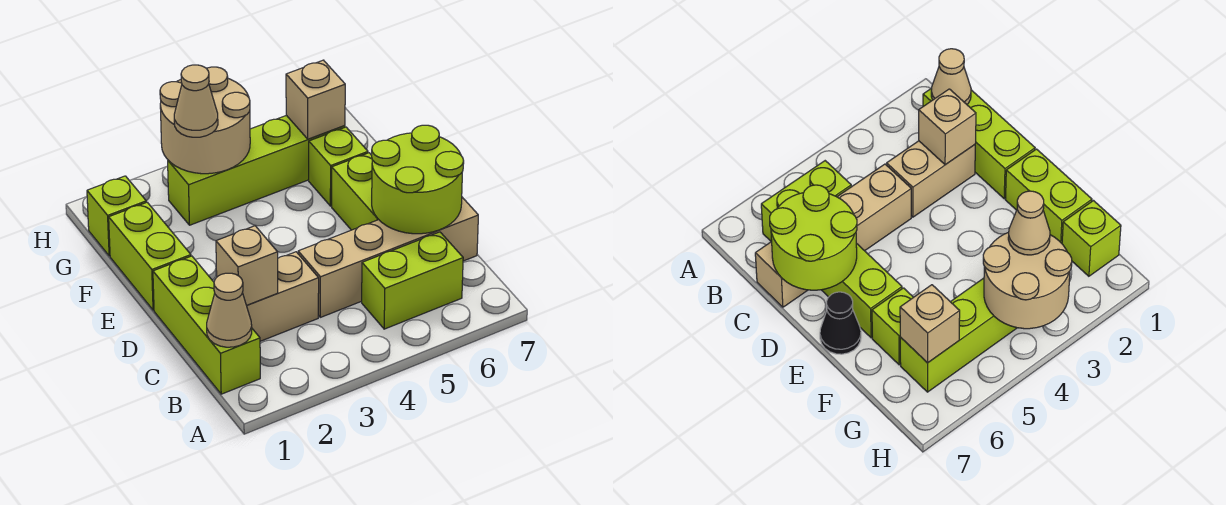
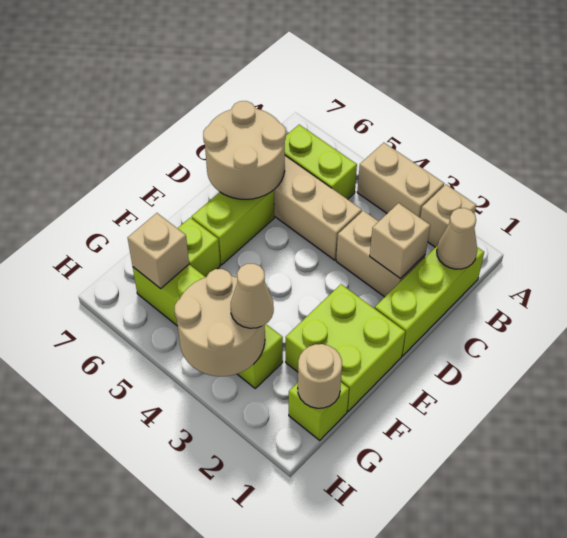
none -> tan 1x1 brick [420,184,476,247]
none -> tan 1x2 brick [357,143,444,217]
lime 2x2 round brick [372,125,464,234] -> tan 2x2 round brick [203,101,286,199]
lime 1x2 brick [109,202,191,310] -> lime 2x2 brick [286,284,405,411]
black 1x1 cone [820,292,861,354] -> none
none -> tan 1x1 round brick [298,344,342,408]

